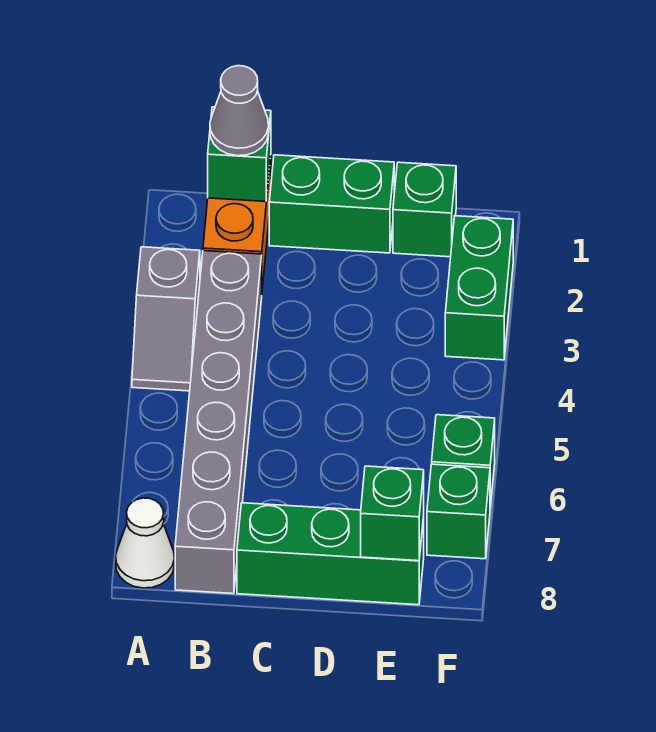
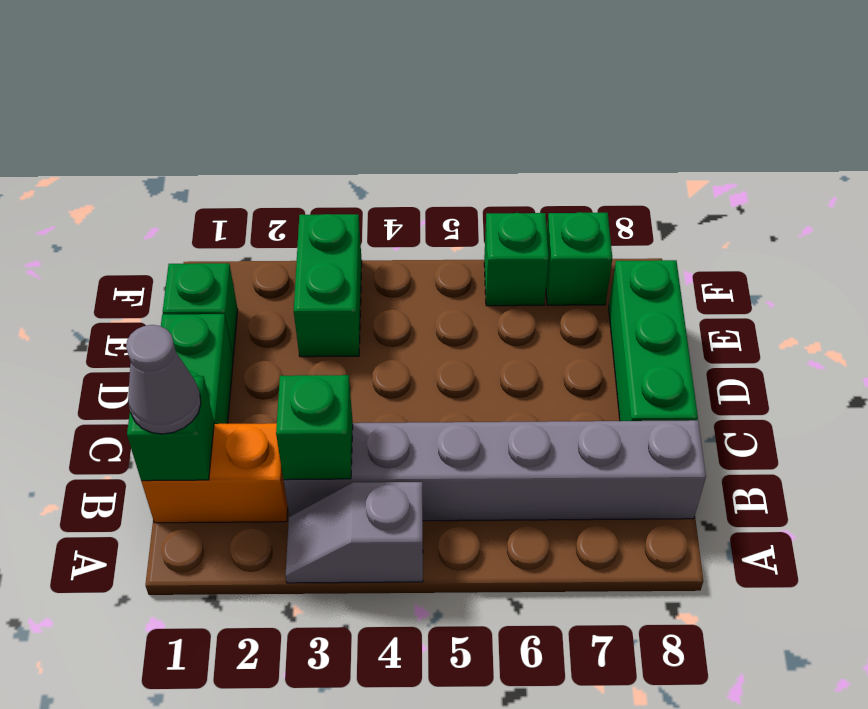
grey 1x2 slope [132,247,200,391] -> grey 1x2 slope turned to [286,482,423,583]
white 1x1 cone [116,498,174,588] -> none
green 1x1 brick [361,466,424,561] -> green 1x1 brick moved to [276,375,353,480]
green 1x2 brick [445,216,513,360] -> green 1x2 brick turned to [294,214,362,357]

